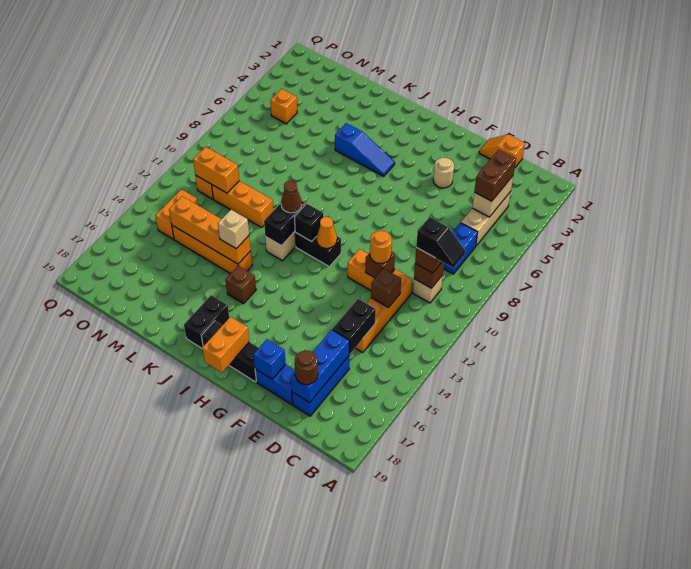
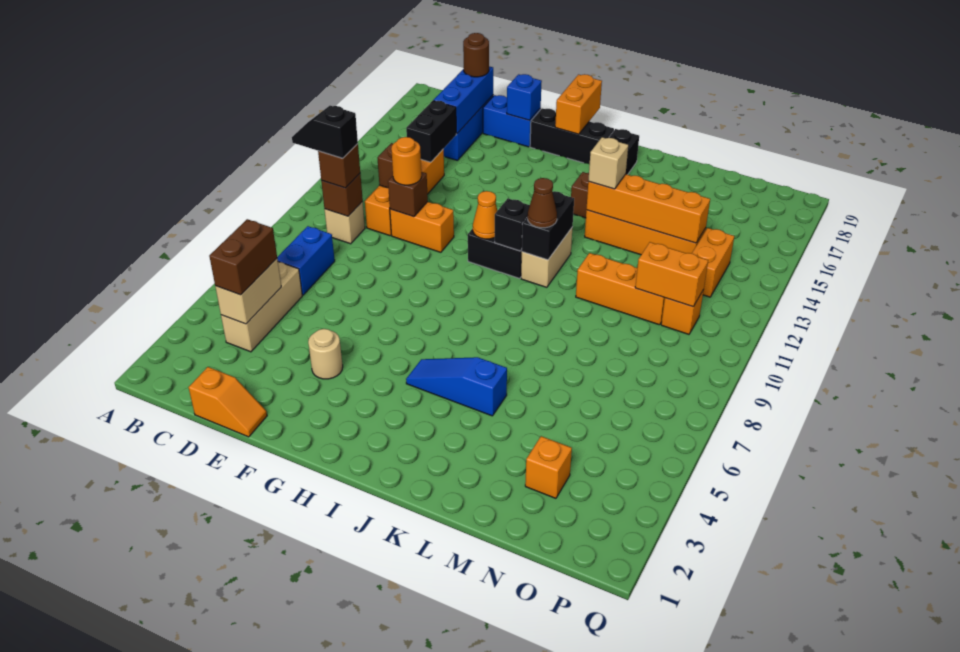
orange 1x1 brick [270,89,297,124] -> orange 1x1 brick moved to [525,436,572,498]

